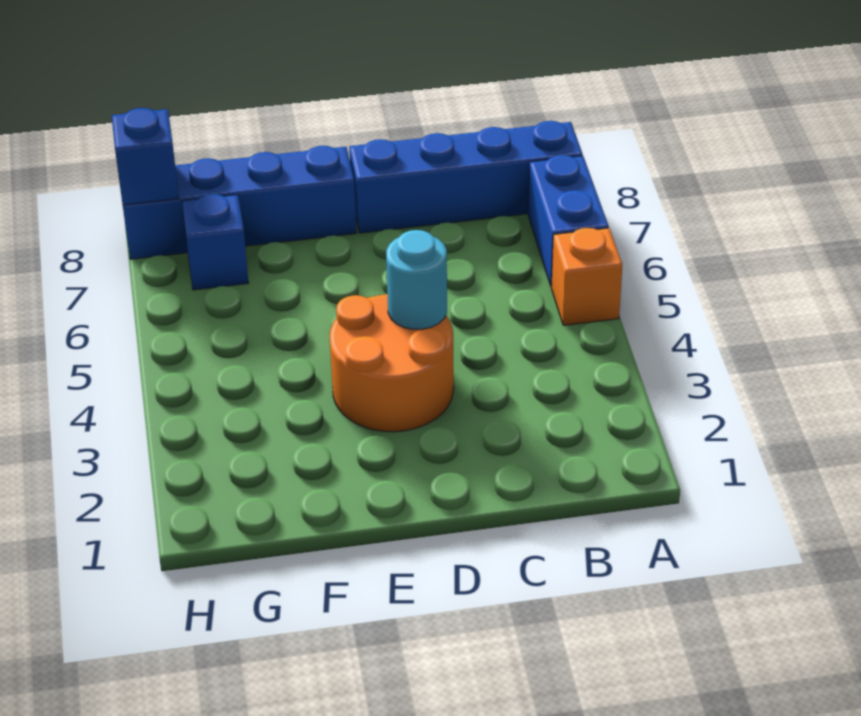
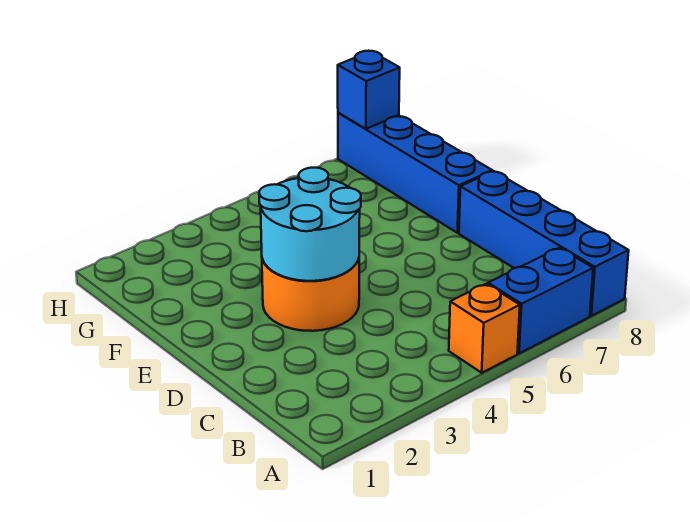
cyan 1x1 round brick [386,230,447,329] -> cyan 2x2 round brick [259,168,361,281]
blue 1x1 brick [182,194,248,290] -> none

